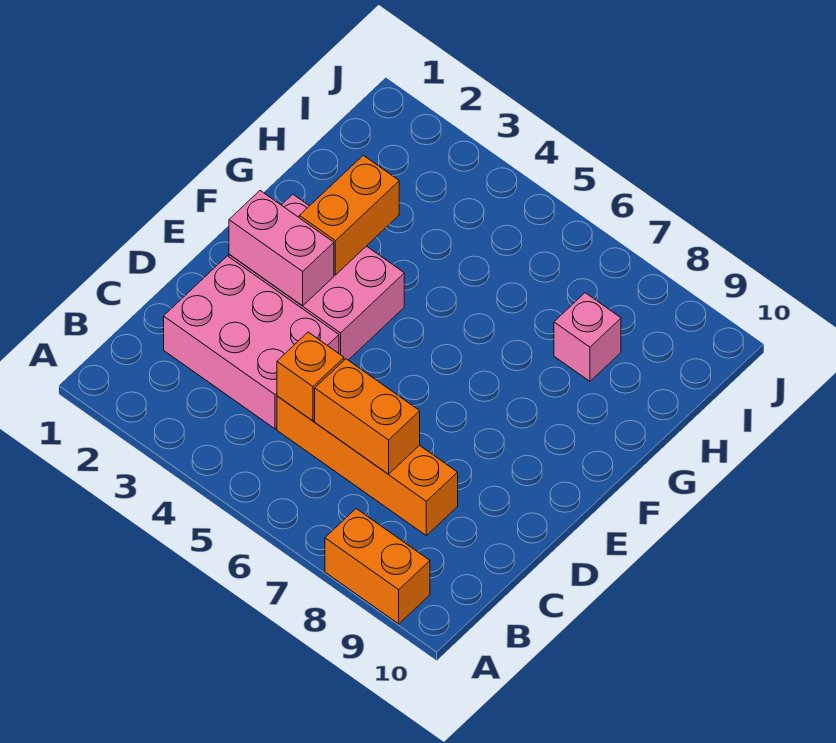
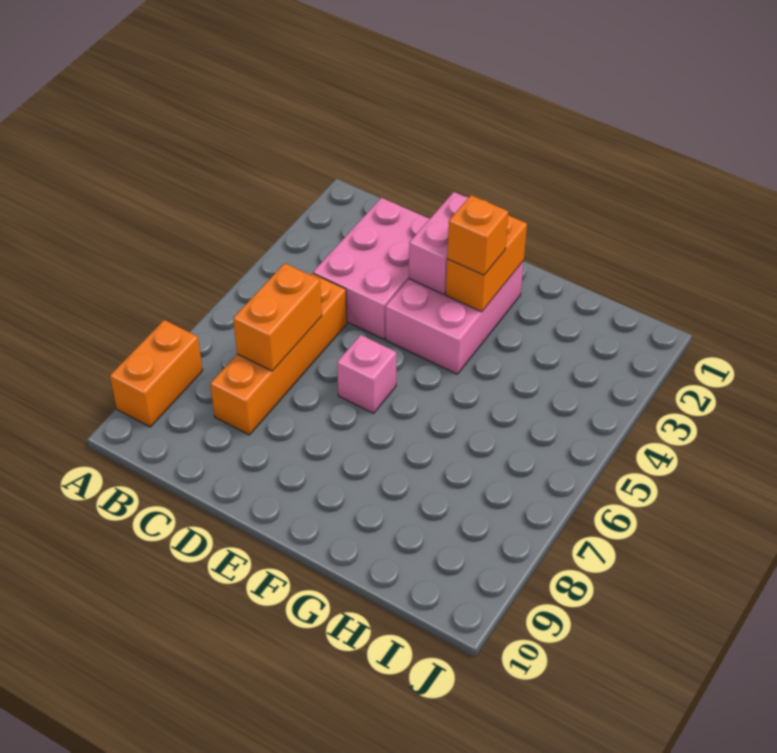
orange 1x1 brick [277,332,344,421] -> orange 1x1 brick moved to [447,195,508,275]
orange 1x2 brick [299,155,399,275] -> orange 1x2 brick turned to [446,215,527,312]
pink 1x1 brick [554,293,621,381] -> pink 1x1 brick moved to [337,335,396,413]

